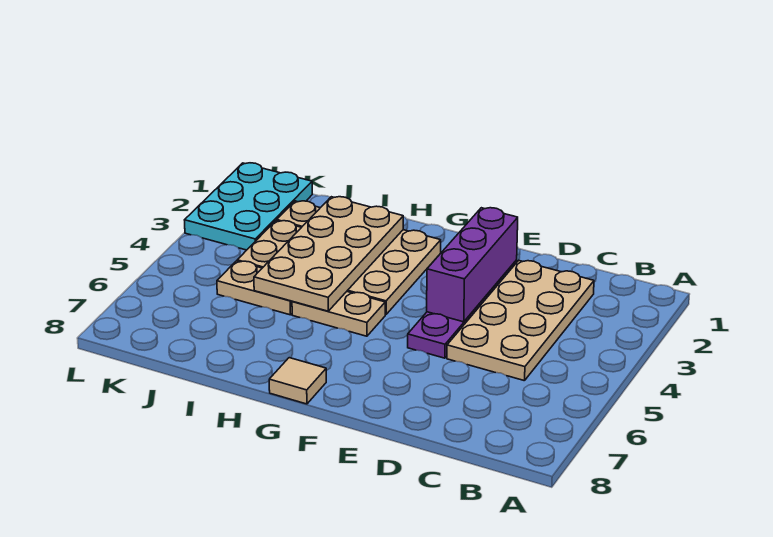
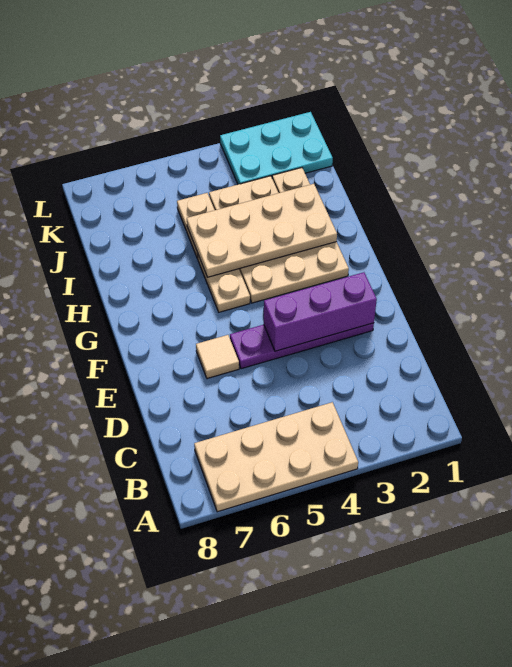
tan 2x4 plate [447,260,594,381] -> tan 2x4 plate moved to [194,402,358,512]
tan 1x1 tile [269,358,326,404] -> tan 1x1 tile moved to [196,335,239,379]

